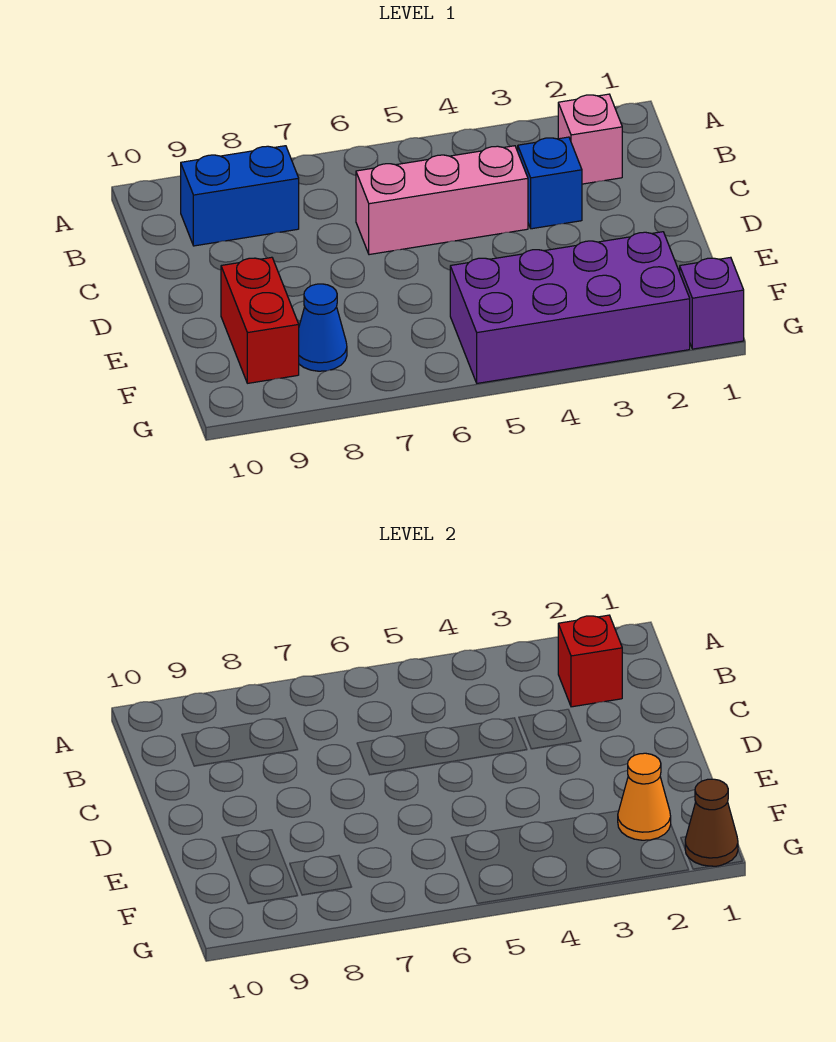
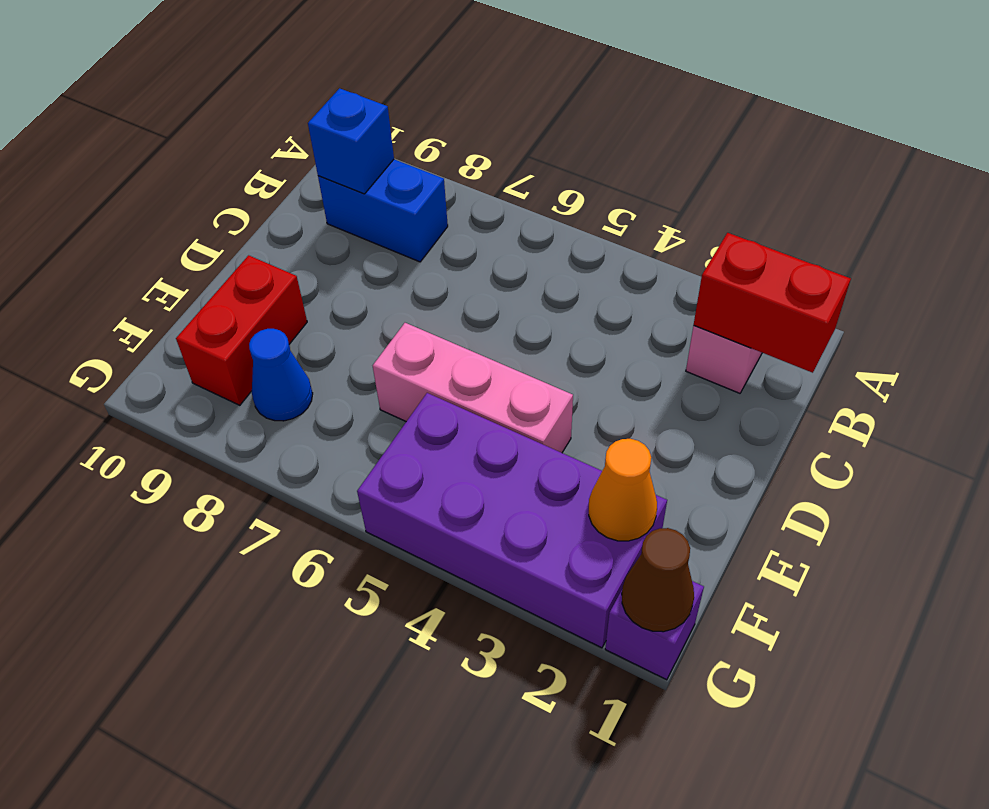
red 1x1 brick [558,615,622,707] -> red 1x2 brick [694,233,851,373]
blue 1x1 brick [518,137,582,229] -> blue 1x1 brick moved to [308,88,394,194]
pink 1x3 brick [356,146,528,255] -> pink 1x3 brick moved to [373,323,573,453]

